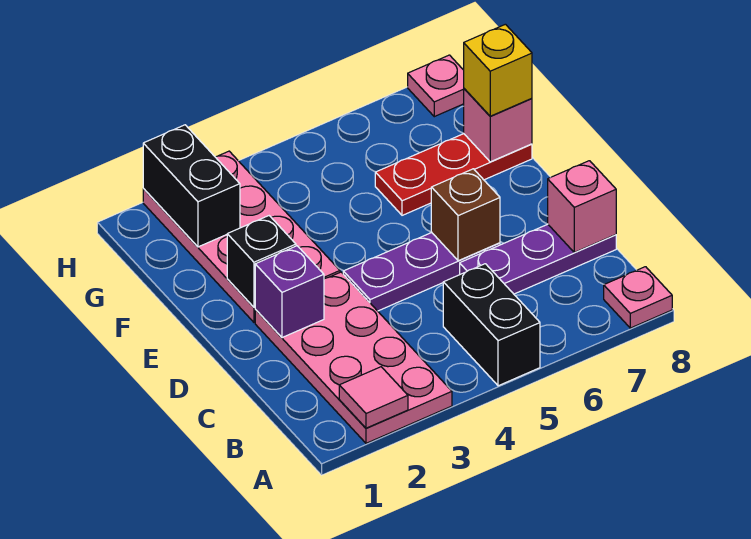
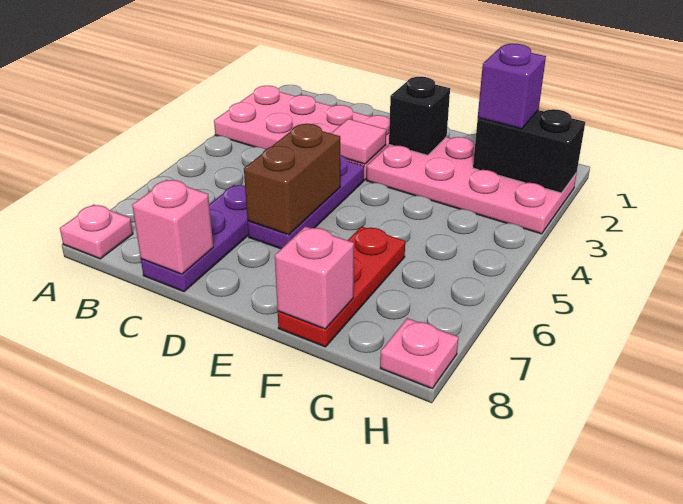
pink 1x1 tile [339,367,408,428] -> pink 1x1 tile moved to [331,119,386,164]
black 1x2 brick [443,264,540,386] -> none
purple 1x1 brick [255,246,324,338] -> purple 1x1 brick moved to [478,44,546,129]
brown 1x1 brick [431,169,500,261] -> brown 1x2 brick [244,124,340,235]
yellow 1x1 brick [464,24,532,116] -> none

